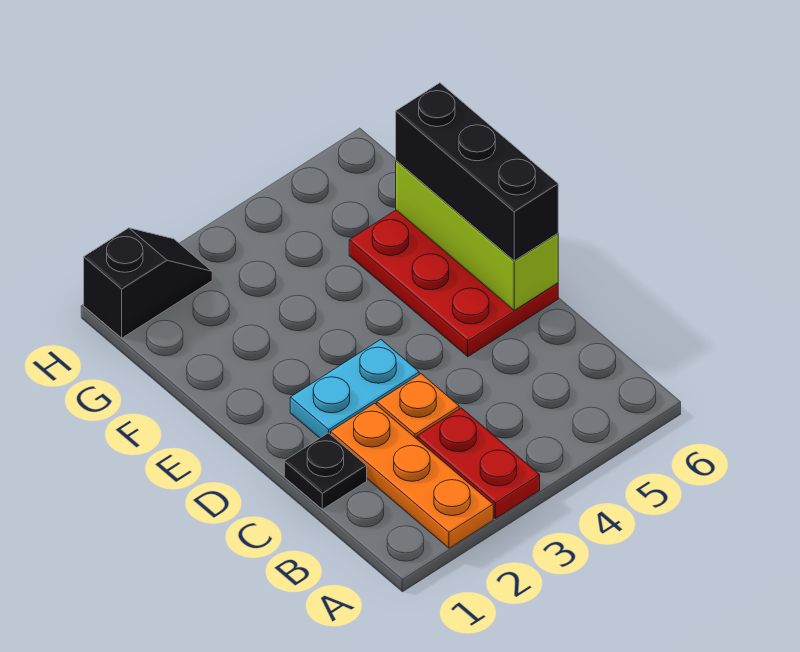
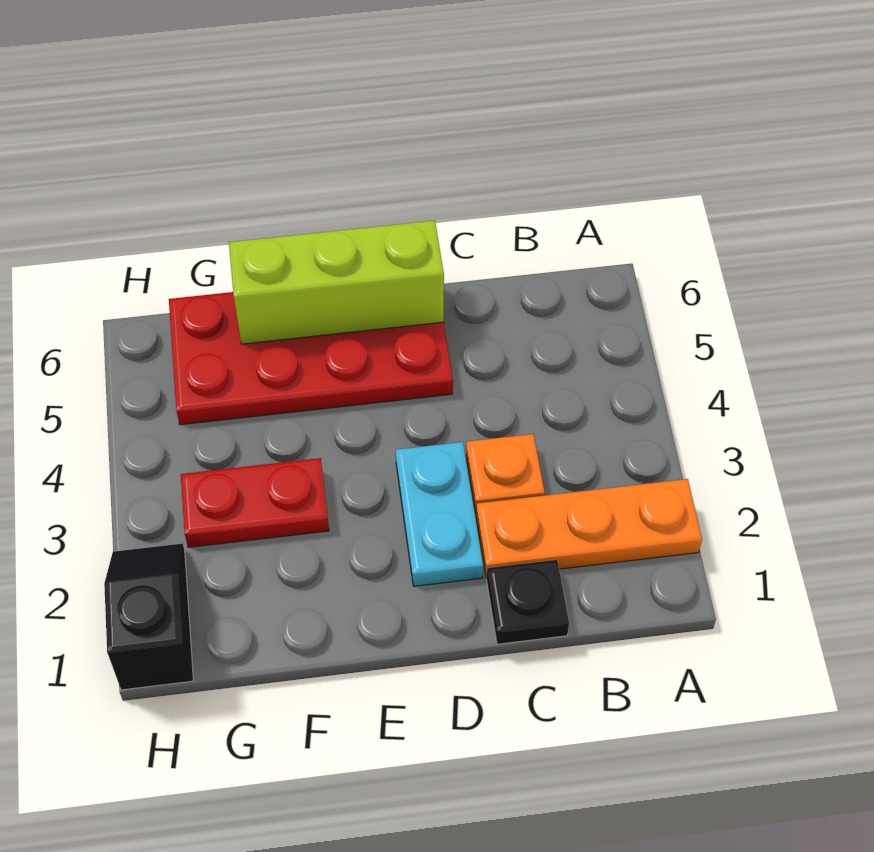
red 1x2 plate [417,408,540,519] -> red 1x2 plate moved to [181,458,329,547]
red 2x3 plate [349,210,558,357] -> red 2x4 plate [169,292,453,425]
black 1x3 brick [396,83,558,261] -> none

